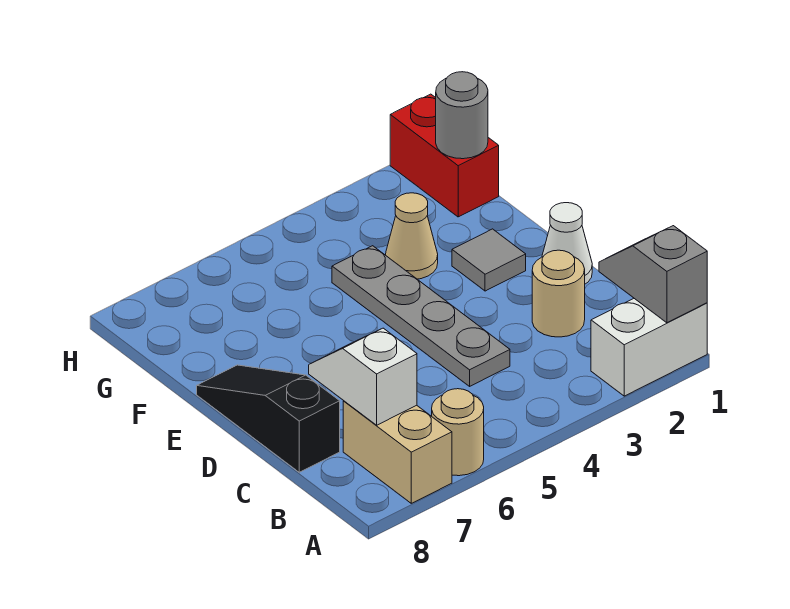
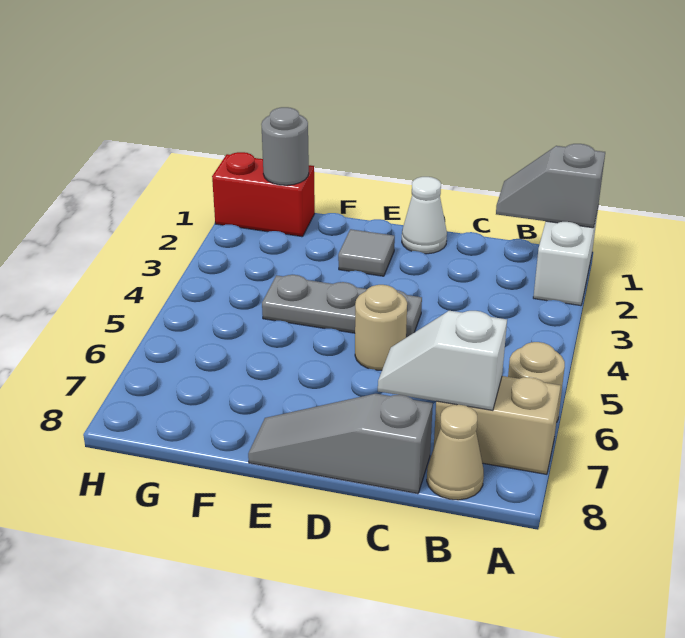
tan 1x1 round brick [532,250,585,337] -> tan 1x1 round brick moved to [355,285,407,370]
grey 1x4 plate [332,246,510,386] -> grey 1x3 plate [262,275,422,337]
black 1x3 slope [197,365,340,472] -> grey 1x3 slope [248,394,433,494]
tan 1x1 cone [386,193,438,279] -> tan 1x1 cone moved to [427,405,484,500]

